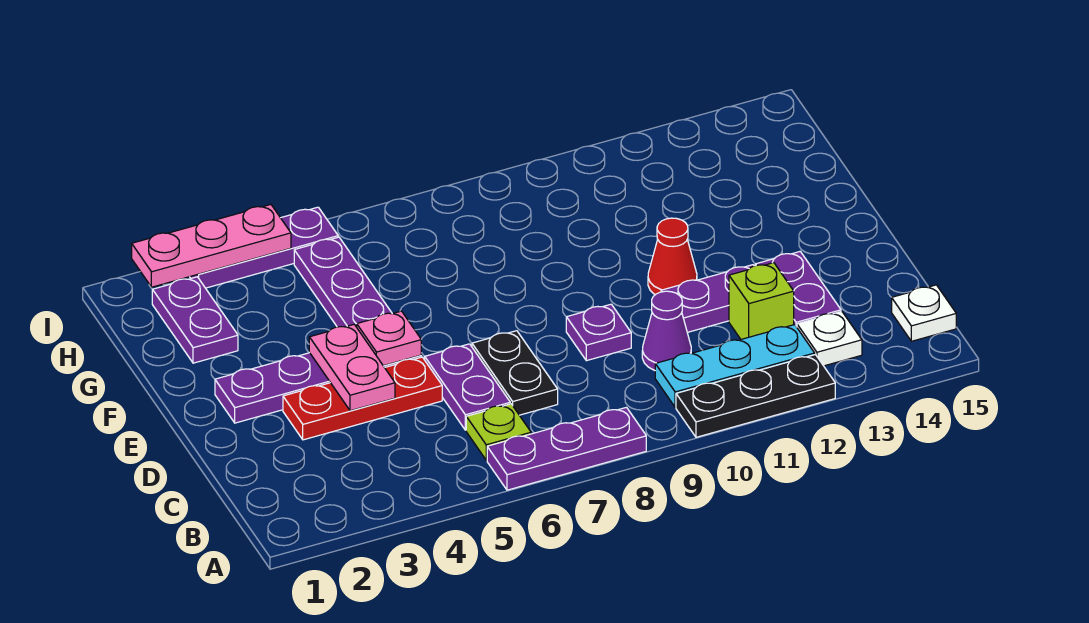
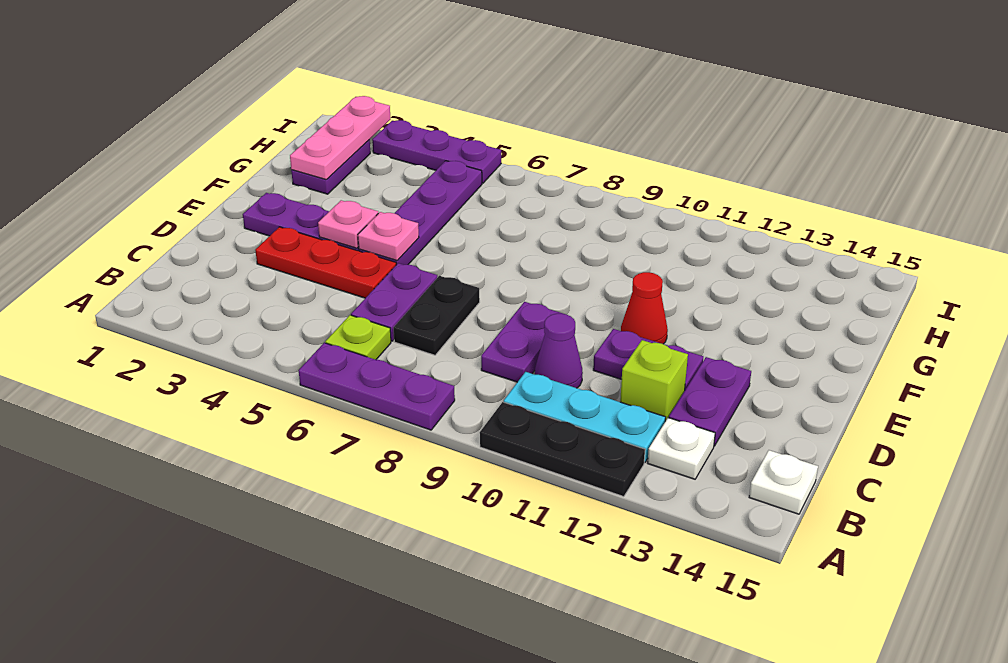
pink 1x2 plate [309,325,395,411] -> pink 1x1 plate [318,200,378,248]
purple 1x1 plate [566,304,631,361] -> purple 1x2 plate [481,302,563,382]
pink 1x3 plate [132,205,291,287] -> pink 1x3 plate turned to [290,96,391,180]

